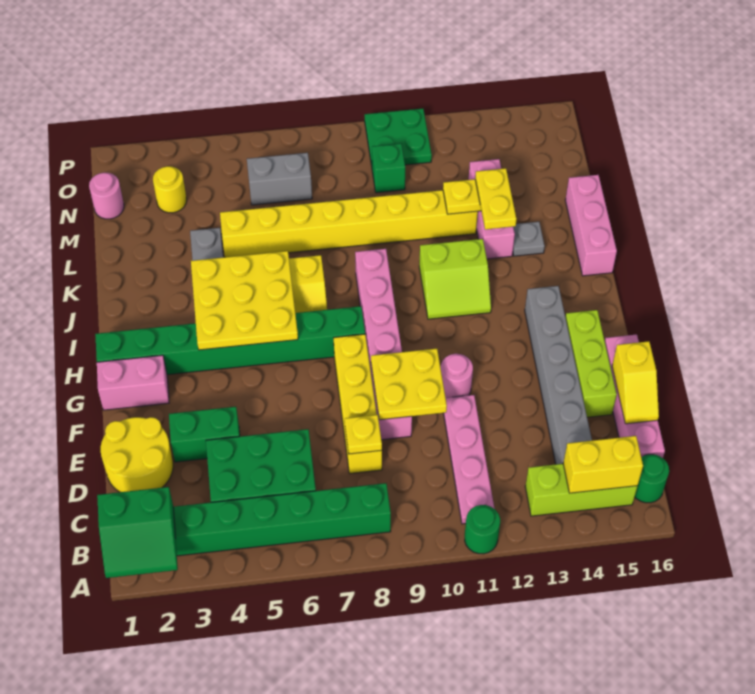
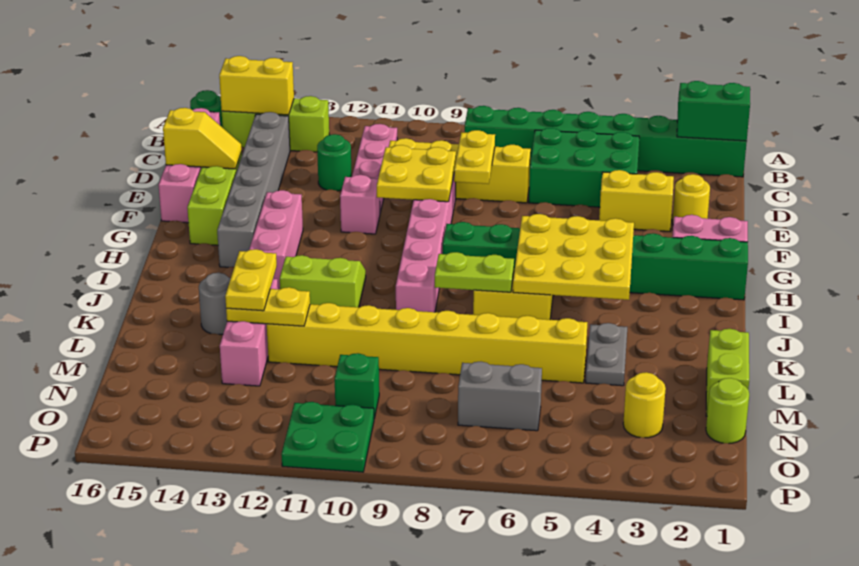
green 1x1 round brick [465,505,500,554] -> green 1x1 round brick moved to [317,134,352,191]
yellow 2x2 round brick [101,417,173,492] -> yellow 1x1 round brick [672,174,710,223]
yellow 1x4 brick [334,334,382,474] -> yellow 1x4 brick turned to [389,138,531,203]
yellow 1x1 plate [345,415,382,454] -> yellow 1x2 plate [454,130,495,184]
yellow 1x2 slope [612,341,659,424] -> yellow 1x2 slope turned to [163,108,242,169]
green 1x2 brick [169,407,240,462] -> yellow 1x2 brick [599,170,674,231]
pink 1x1 round brick [441,354,473,398] -> pink 1x1 brick [340,175,380,234]
none -> lime 1x2 plate [435,252,514,292]
pink 1x3 brick [565,175,617,276] -> pink 1x3 brick moved to [249,190,303,289]
grey 1x1 plate [513,222,545,256] -> grey 1x1 round brick [199,273,231,334]
none -> lime 1x2 brick [706,329,749,416]
pink 1x1 round brick [89,173,124,219] -> lime 1x1 round brick [706,378,749,444]

